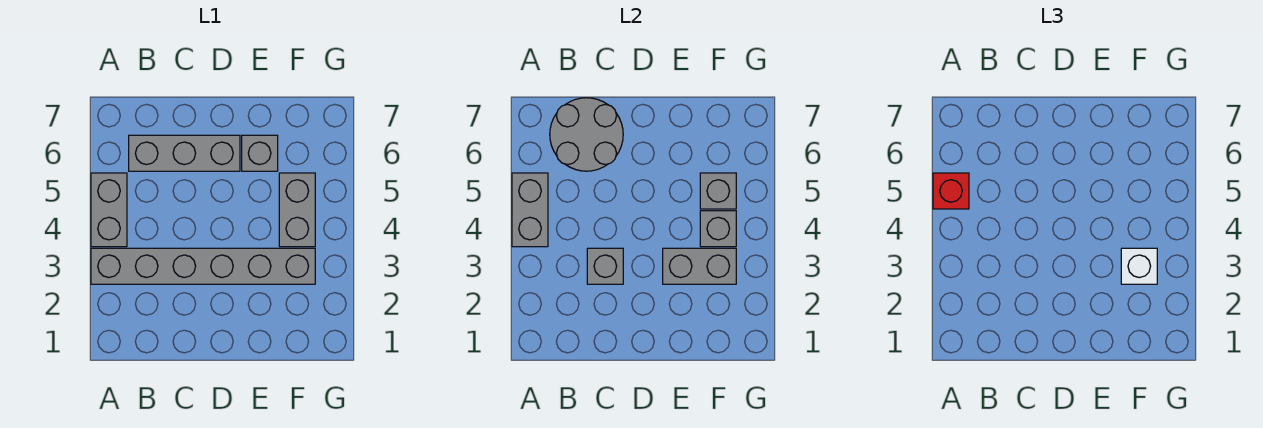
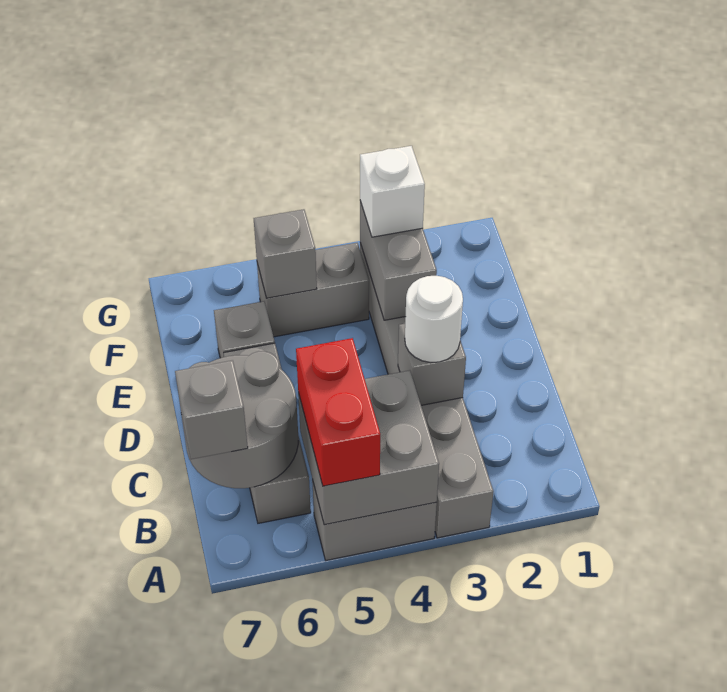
grey 1x2 brick [512,173,548,247] -> grey 2x2 brick [298,370,439,525]
red 1x1 brick [933,173,969,209] -> red 1x2 brick [296,338,380,486]
none -> white 1x1 round brick [405,276,463,363]
grey 1x1 brick [700,211,736,247] -> grey 1x1 brick moved to [175,360,248,459]

